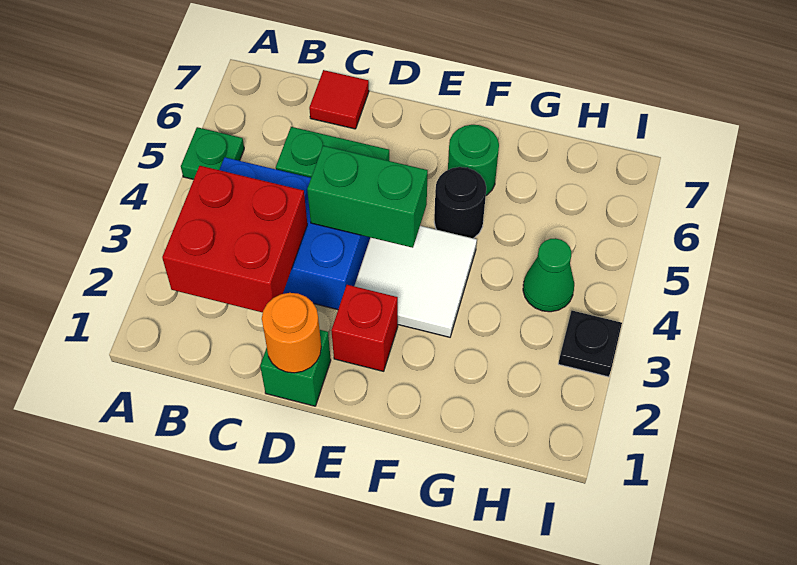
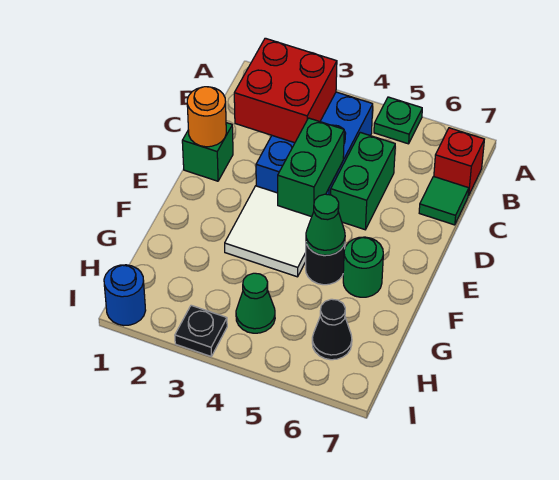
red 1x1 tile [309,70,369,129] -> green 1x1 tile [419,176,469,225]
red 1x1 brick [331,285,398,371] -> red 1x1 brick moved to [434,128,484,196]
none -> green 1x1 cone [306,194,345,255]
none -> black 1x1 cone [312,299,352,360]
none -> blue 1x1 round brick [104,265,146,325]

